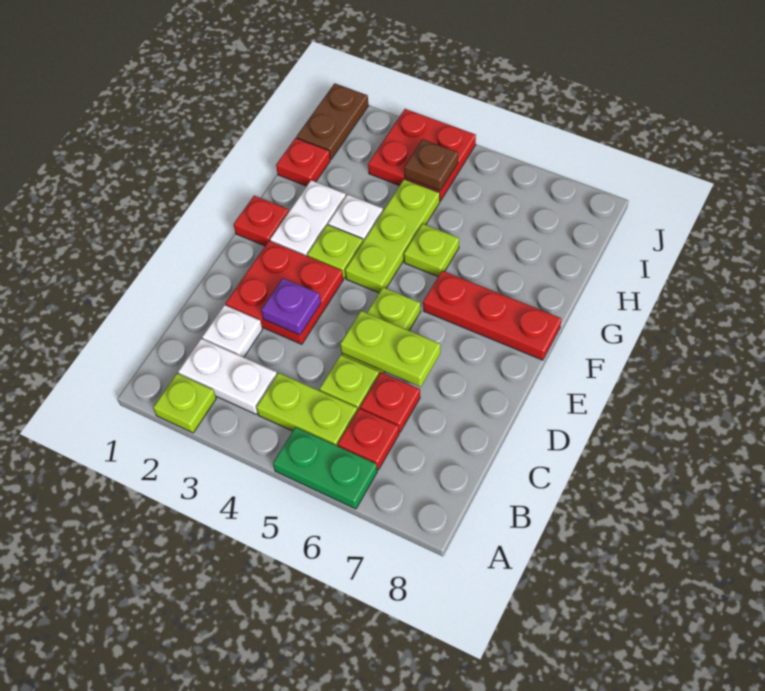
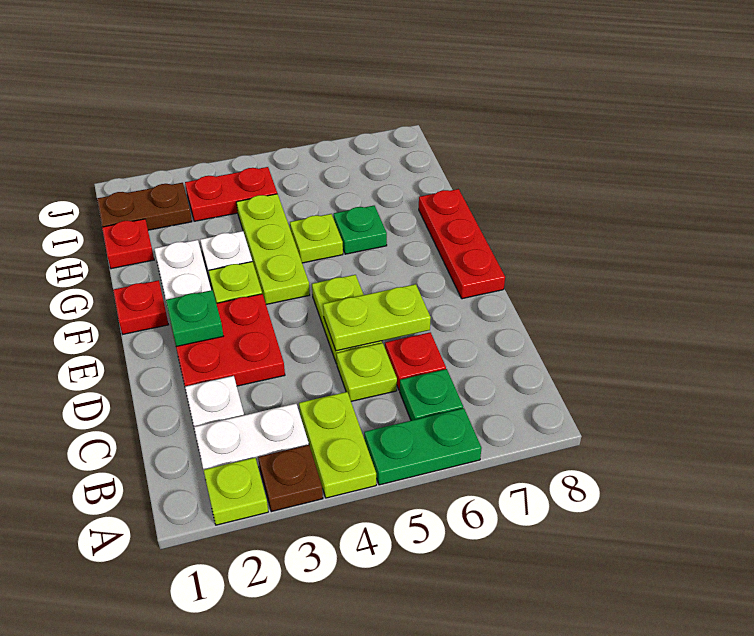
lime 1x2 plate [256,373,357,446] -> lime 1x2 plate turned to [299,392,376,498]
red 1x1 plate [338,409,399,470] -> green 1x1 plate [400,369,463,420]
purple 1x1 plate [261,278,321,335] -> none
none -> green 1x1 plate [166,290,223,347]
red 1x3 plate [423,271,561,360] -> red 1x3 plate turned to [419,189,505,299]
none -> green 1x1 plate [334,206,387,254]
brown 1x2 plate [296,83,368,159] -> brown 1x2 plate turned to [97,183,192,230]
red 2x2 plate [368,109,476,201] -> red 1x2 plate [185,167,277,221]
brown 1x1 plate [404,139,458,191] -> brown 1x1 plate moved to [258,445,323,512]

